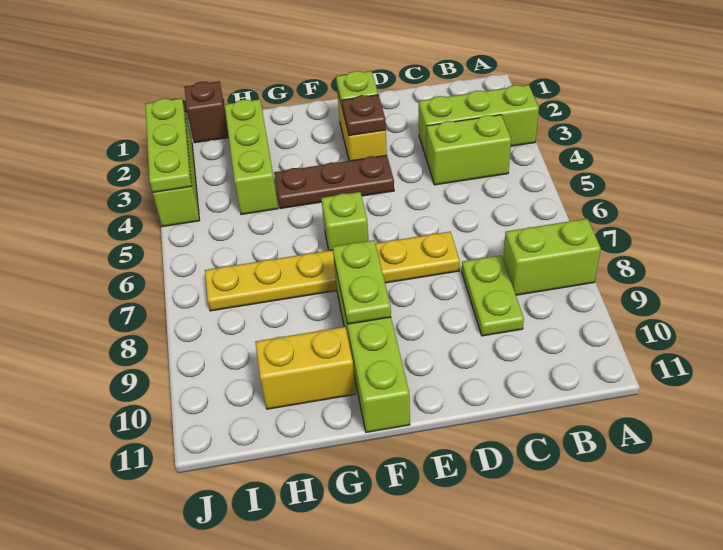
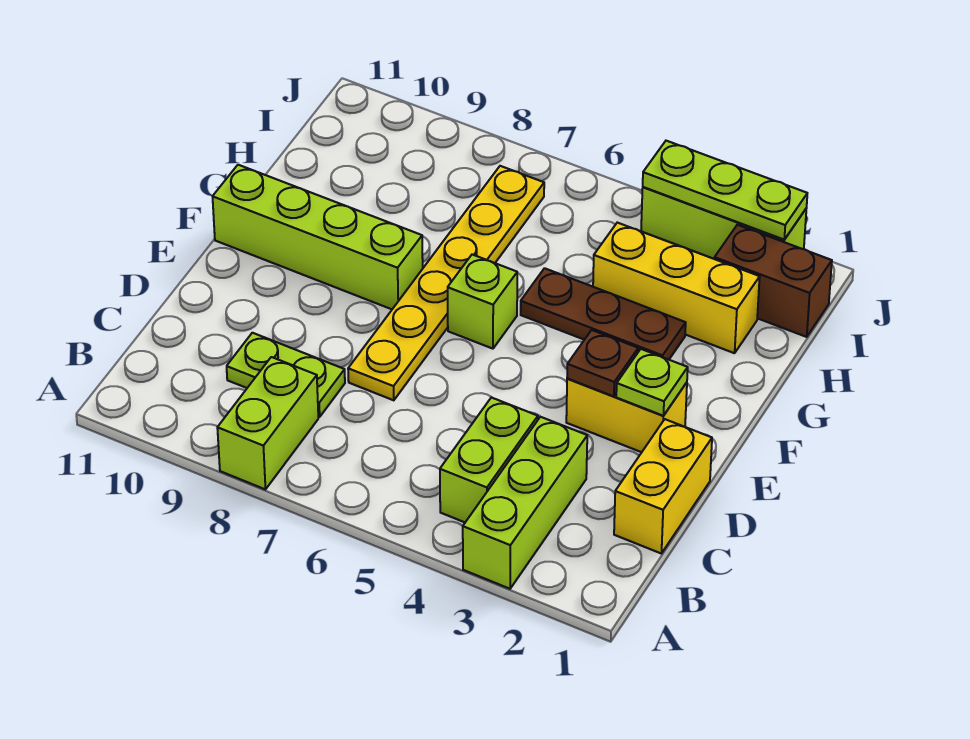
brown 1x3 plate [274,155,394,209] -> brown 1x3 plate turned to [521,268,686,360]
lime 1x2 plate [333,240,391,324] -> none
yellow 1x2 brick [255,327,356,409] -> yellow 1x2 brick moved to [614,419,712,553]
lime 1x3 brick [225,99,278,215] -> yellow 1x3 brick [593,223,760,353]
brown 1x1 brick [185,81,229,143] -> brown 1x2 brick [714,225,832,337]

